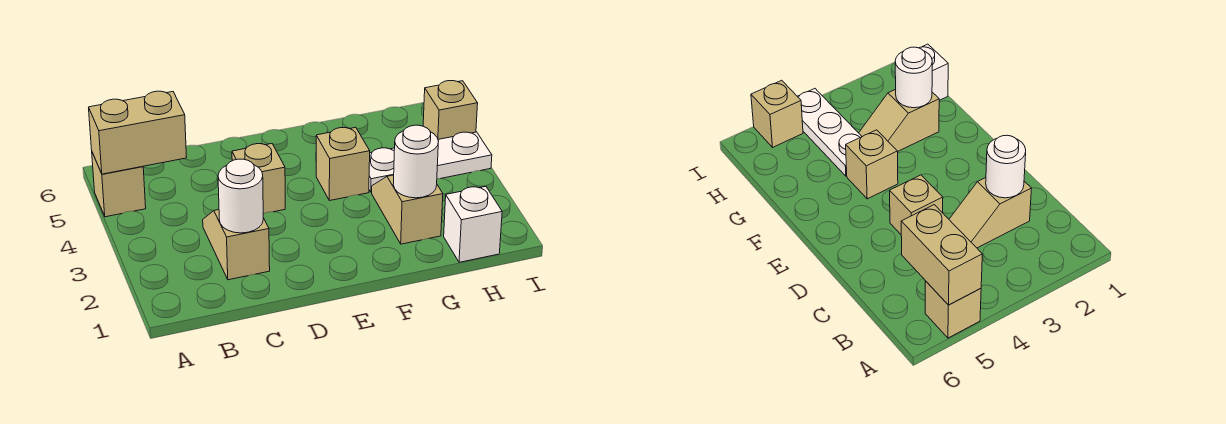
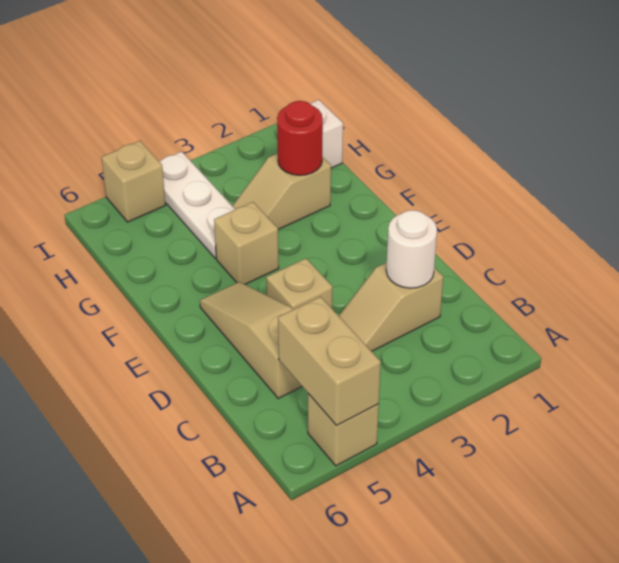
none -> tan 1x3 slope [200,282,302,398]
white 1x1 round brick [393,125,439,198] -> red 1x1 round brick [277,101,323,175]

